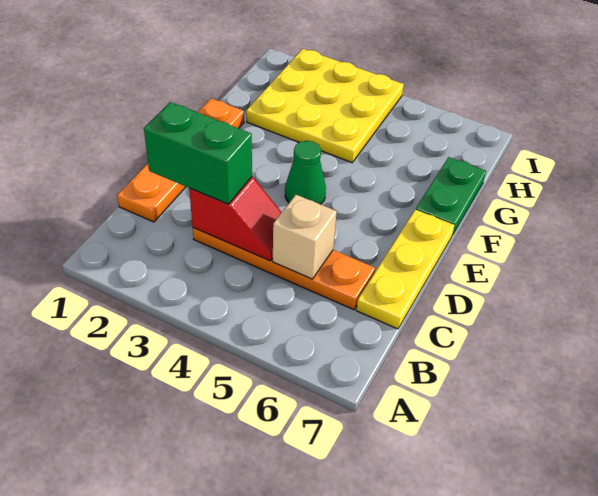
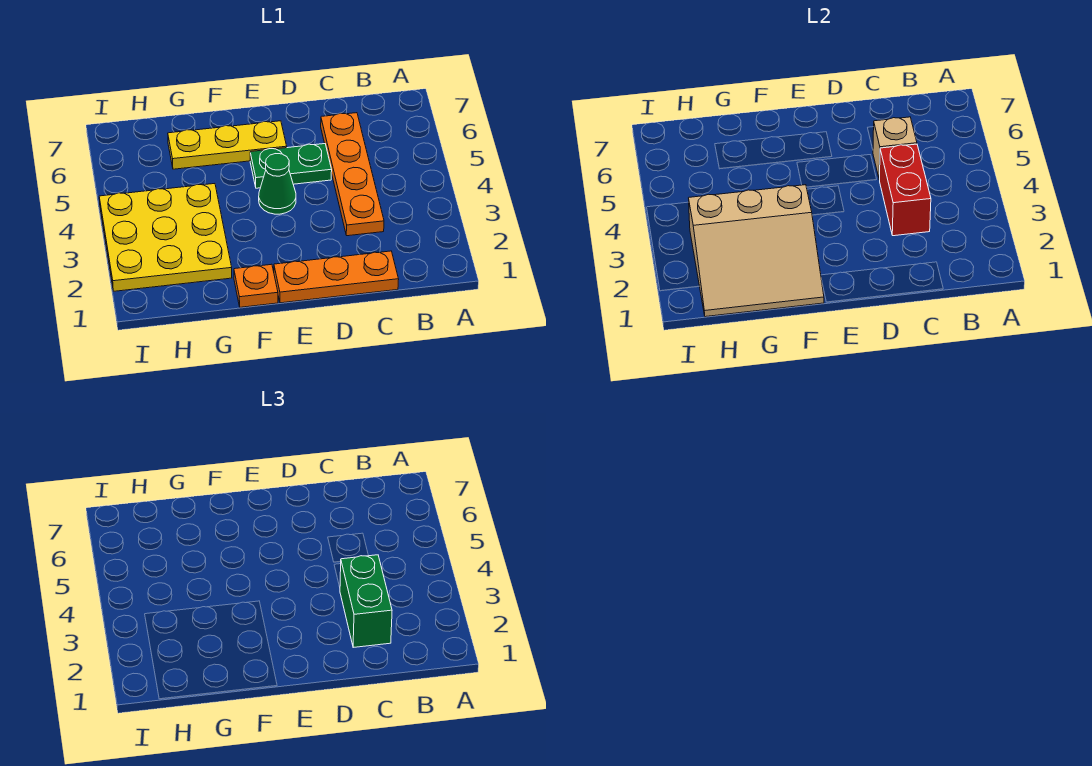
red 1x2 slope [189,177,282,261] -> red 1x2 brick [880,144,931,236]
yellow 1x3 plate [356,209,454,329] -> yellow 1x3 plate moved to [168,121,287,169]
none -> tan 3x3 slope [689,185,824,317]
green 1x2 plate [416,157,486,235] -> green 1x2 plate moved to [250,144,332,188]

